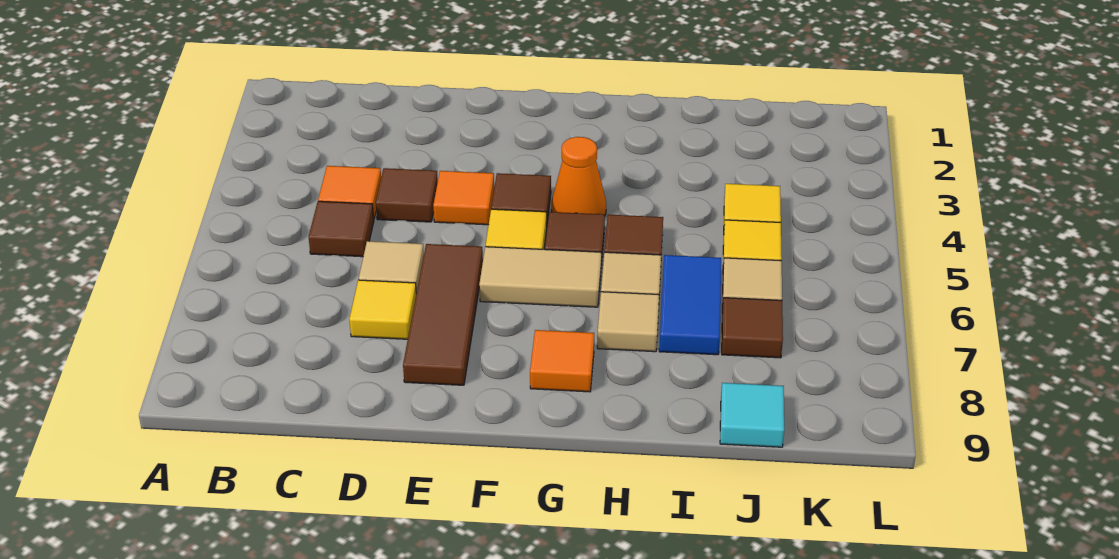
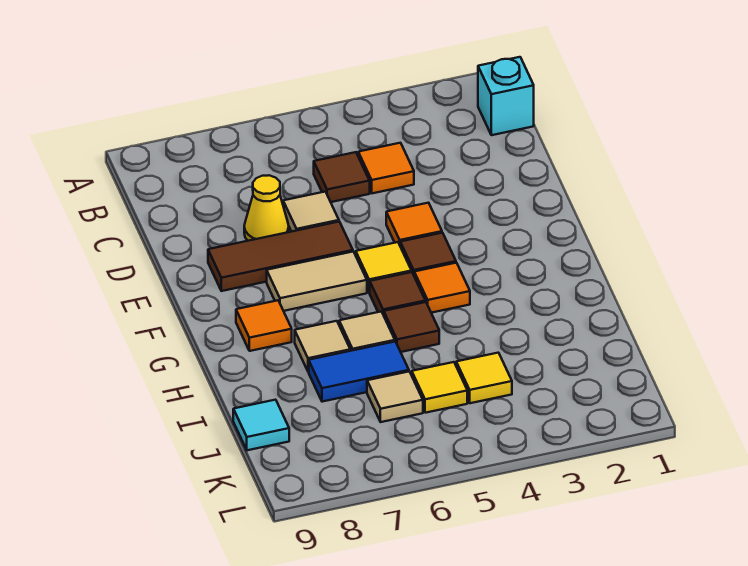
none -> cyan 1x1 brick [478,57,534,135]
brown 1x1 tile [376,168,438,222] -> none
yellow 1x1 tile [349,280,416,339] -> yellow 1x1 cone [244,175,289,241]
tan 1x2 tile [479,247,601,307] -> tan 1x2 tile turned to [267,252,367,311]
orange 1x1 cone [552,137,606,215] -> orange 1x1 tile [414,263,470,313]
brown 1x1 tile [722,298,783,358] -> none

